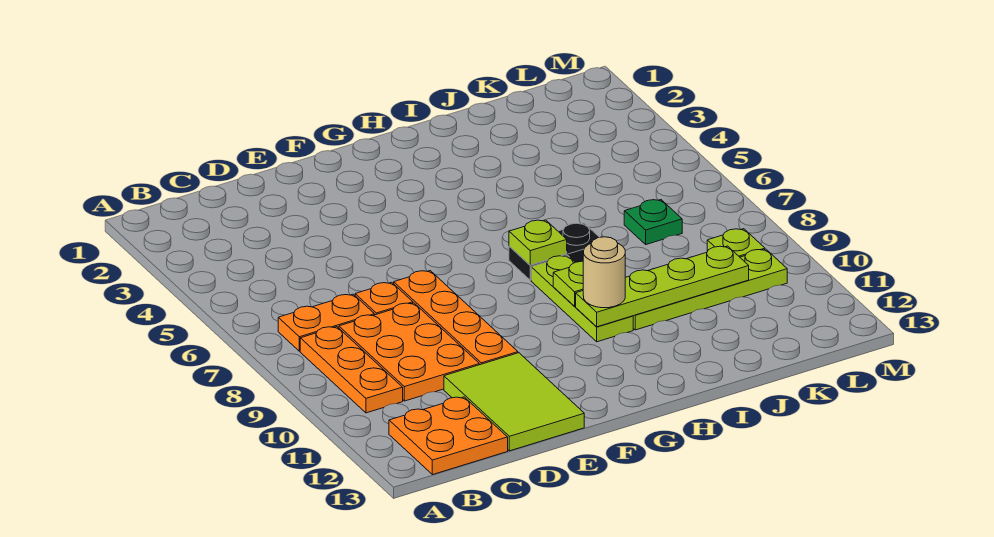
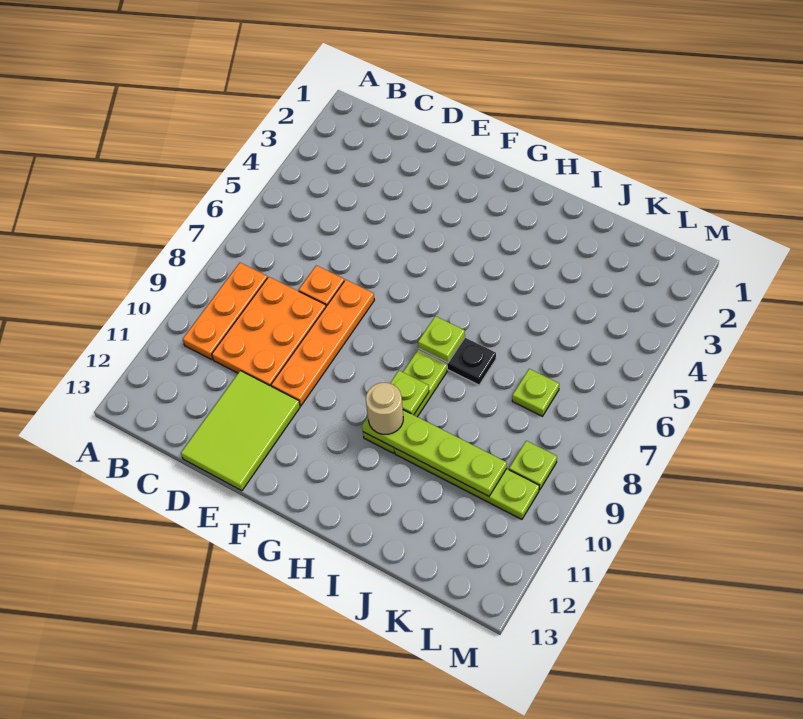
orange 1x2 plate [278,294,374,351] -> none
orange 2x2 plate [389,397,508,475] -> none
green 1x1 plate [624,200,682,244] -> lime 1x1 plate [512,369,559,416]

